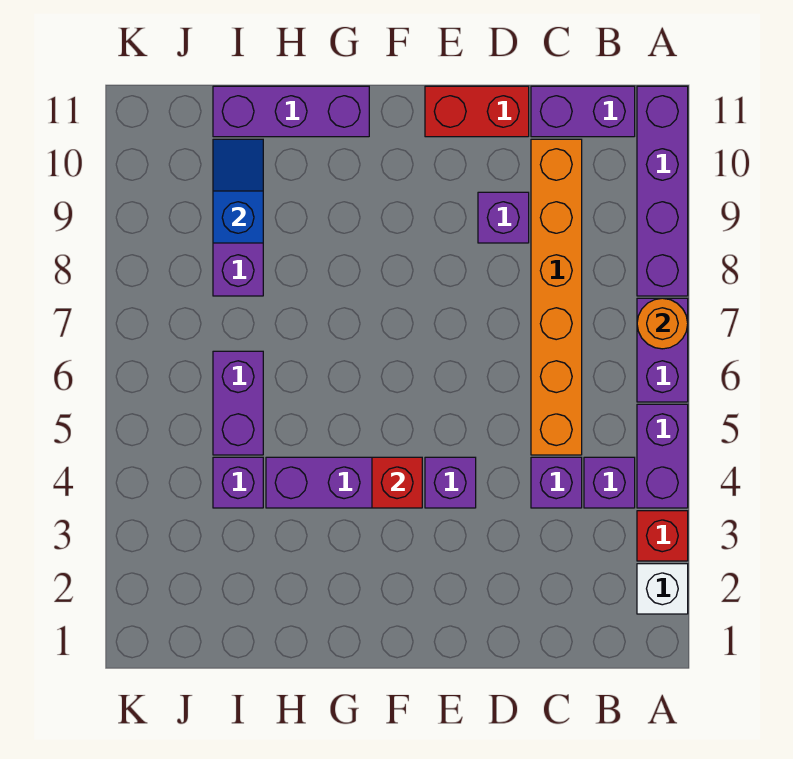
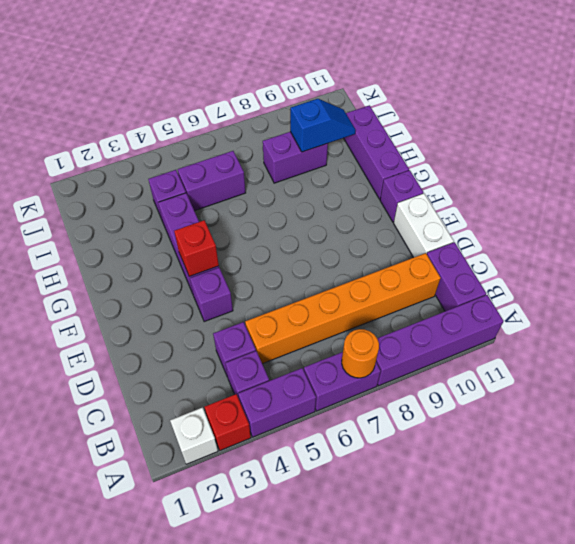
purple 1x1 brick [478,192,529,243] -> purple 1x1 brick moved to [380,170,423,222]
red 1x2 brick [425,86,529,137] -> white 1x2 brick [394,193,454,258]

